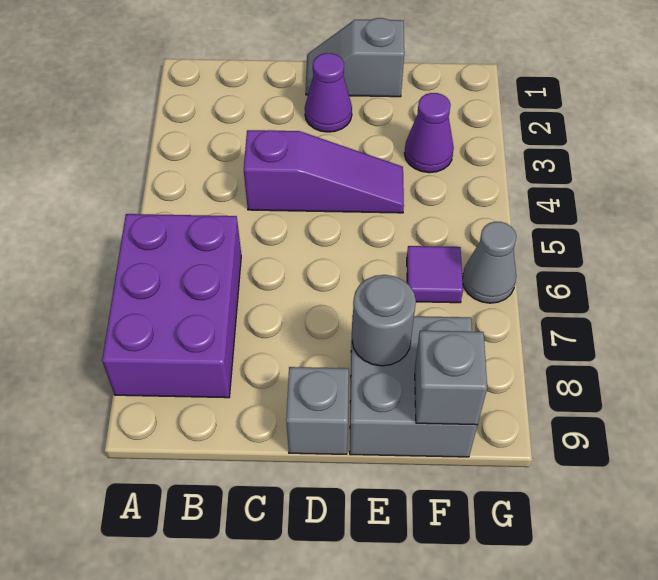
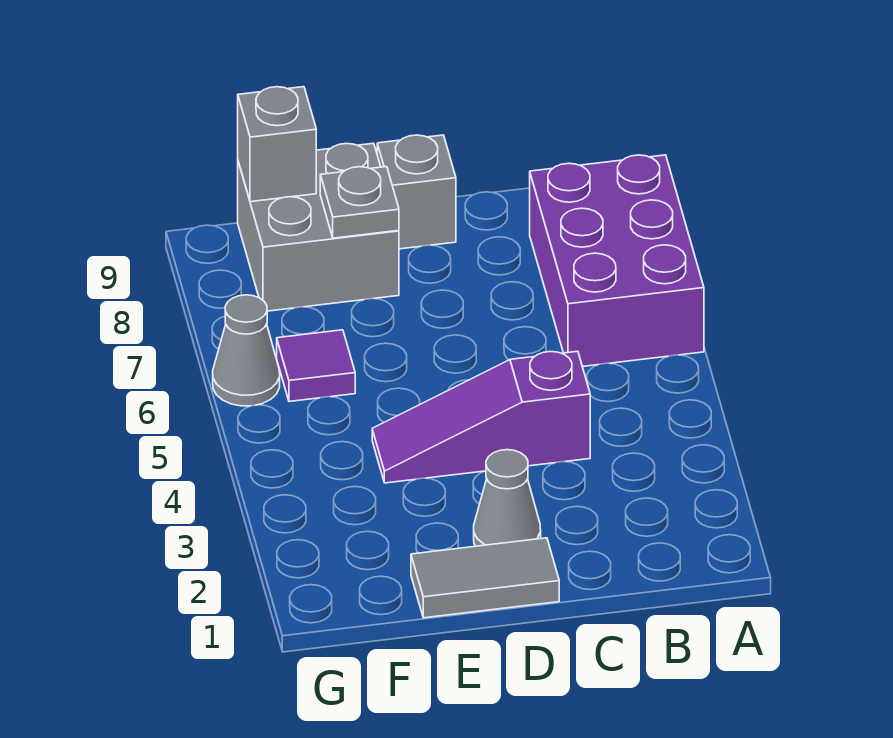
grey 1x2 slope [306,18,404,97] -> grey 1x2 tile [411,538,559,618]
purple 1x1 cone [305,53,352,132] -> grey 1x1 cone [474,450,541,546]
grey 1x1 round brick [352,275,416,366] -> grey 1x1 plate [320,167,399,238]
purple 1x1 cone [404,93,454,173] -> none

